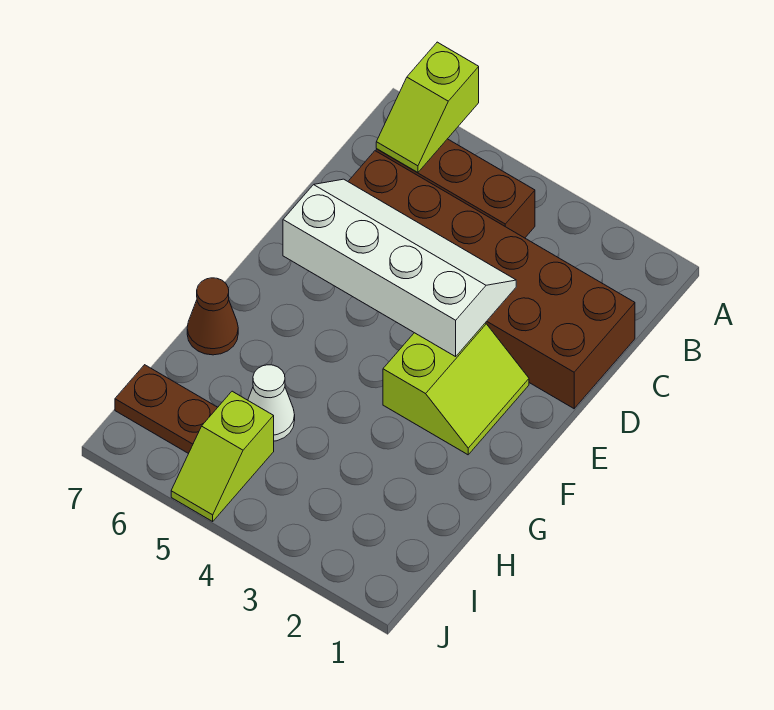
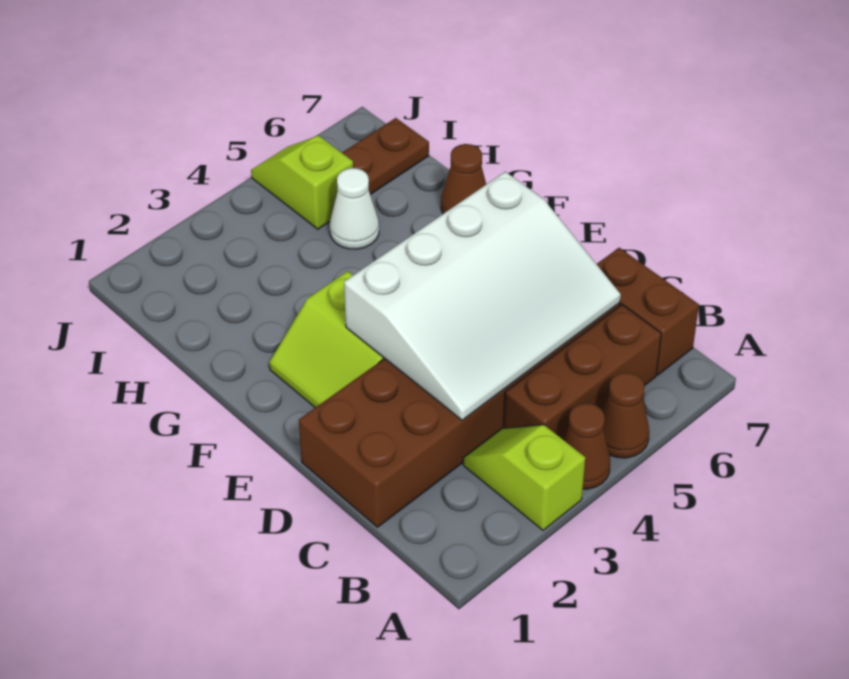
none -> brown 1x1 cone [563,403,610,489]
none -> brown 1x1 cone [602,373,649,458]
lime 1x2 slope [376,42,479,173] -> lime 1x2 slope moved to [463,425,585,530]
none -> brown 1x2 brick [597,248,699,375]
white 2x4 slope [283,179,516,357] -> white 3x4 slope [344,172,621,420]

